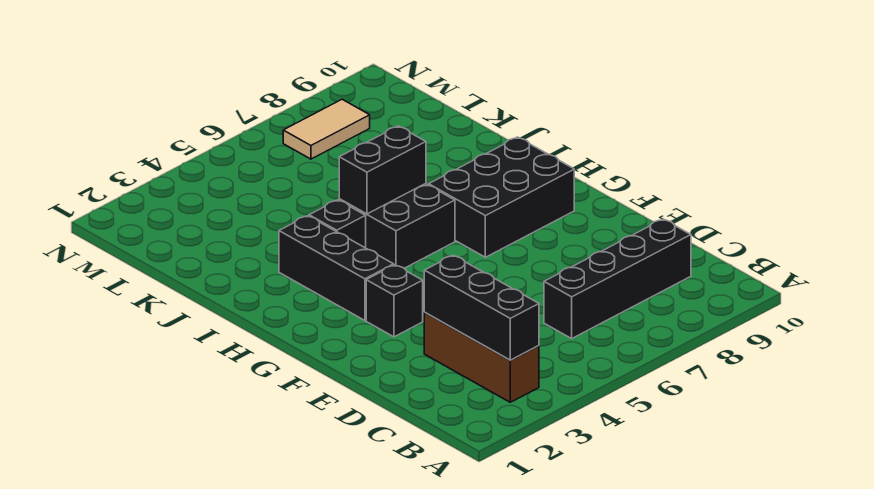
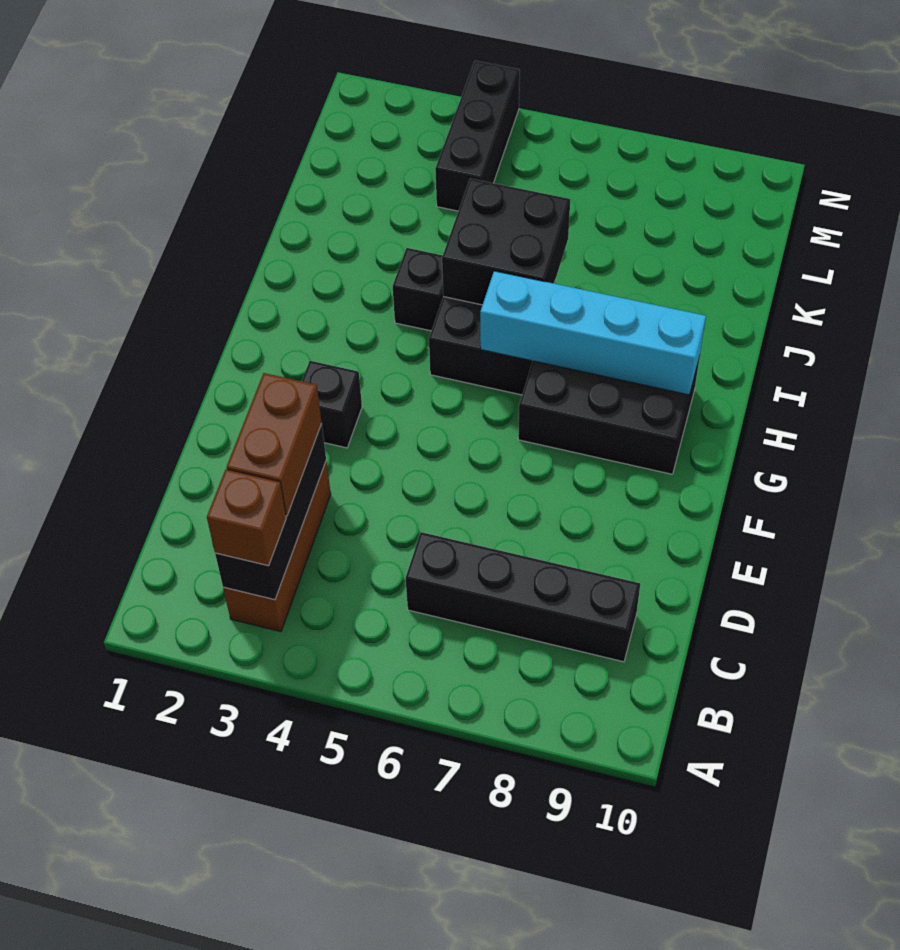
none -> brown 1x1 brick [207,469,286,566]
none -> brown 1x2 brick [227,373,322,516]
black 1x3 brick [279,216,394,320] -> black 1x3 brick moved to [435,61,520,211]
none -> cyan 1x4 brick [480,271,706,395]
black 1x2 brick [339,126,426,214] -> black 2x2 brick [442,179,570,305]
tan 1x2 tile [283,99,370,159] -> none

